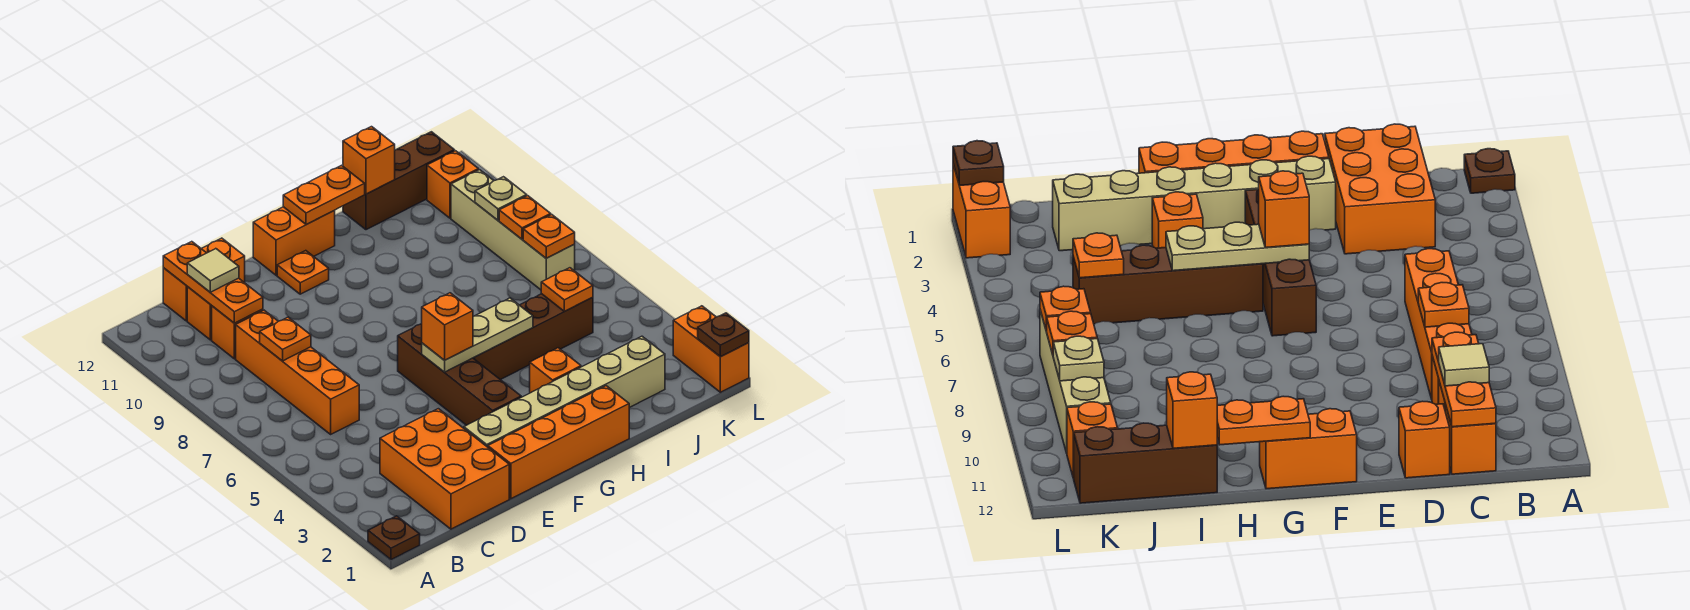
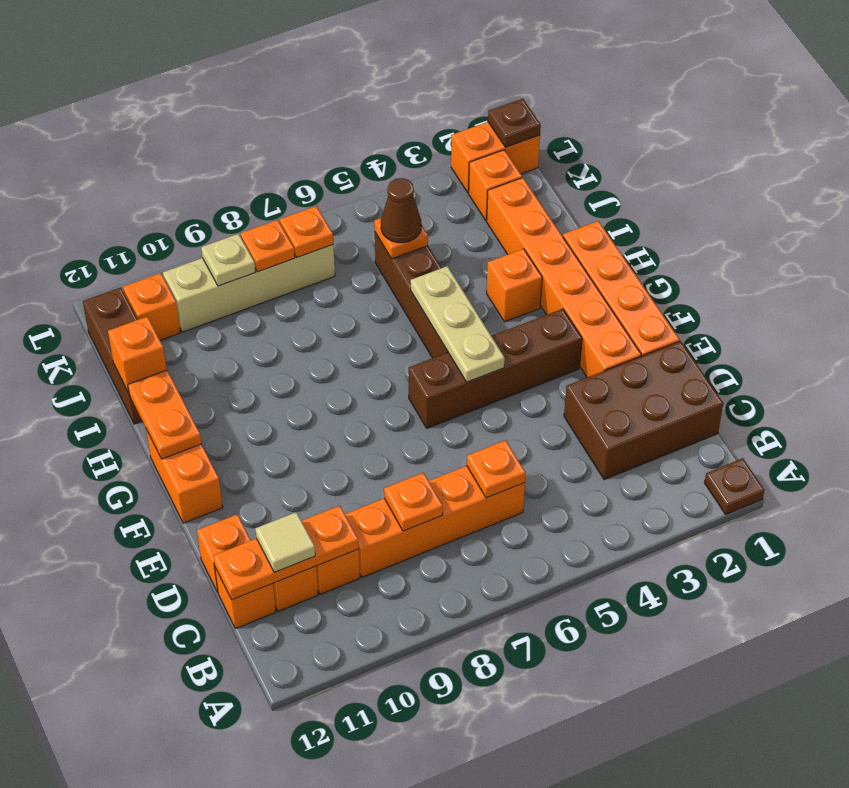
orange 2x3 brick [380,409,509,529] -> brown 2x3 brick [564,341,723,480]
tan 1x6 brick [464,336,665,447] -> orange 1x6 brick [487,178,641,377]
orange 1x1 brick [422,293,473,360] -> orange 1x1 brick moved to [469,150,522,221]
orange 1x1 plate [277,251,329,294] -> orange 1x1 plate moved to [467,440,525,498]
none -> brown 1x1 cone [381,178,421,243]

